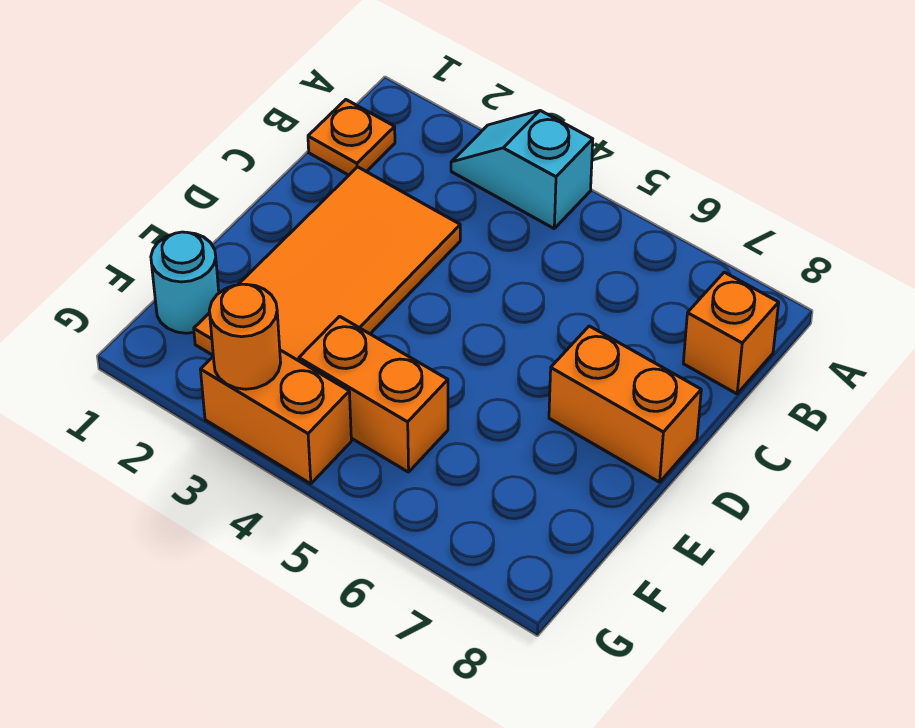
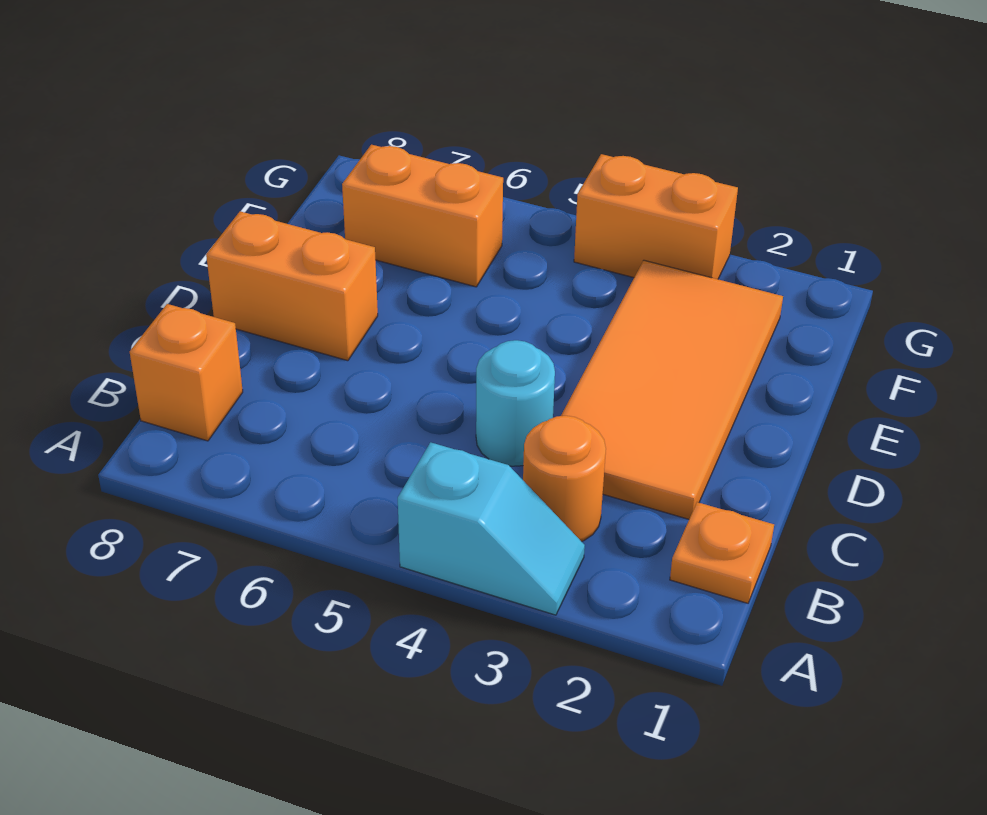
cyan 1x1 round brick [151,232,219,333] -> cyan 1x1 round brick moved to [476,340,555,466]
orange 1x2 brick [299,316,448,472] -> orange 1x2 brick moved to [342,145,503,287]
orange 1x1 round brick [209,284,281,389] -> orange 1x1 round brick moved to [523,416,606,542]

